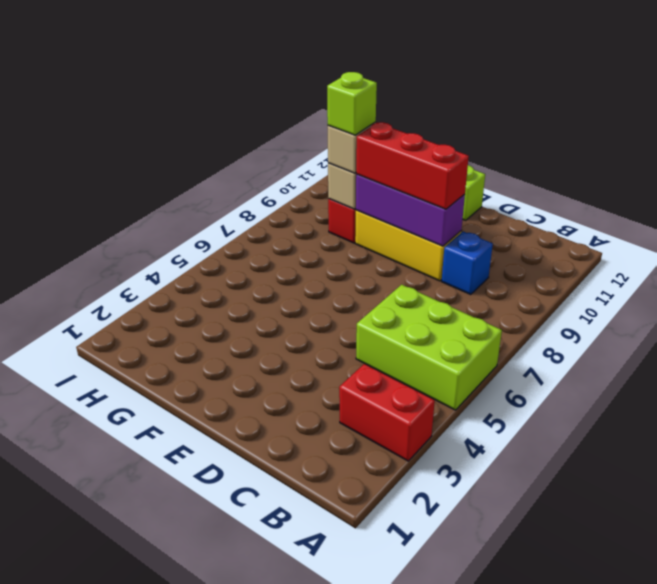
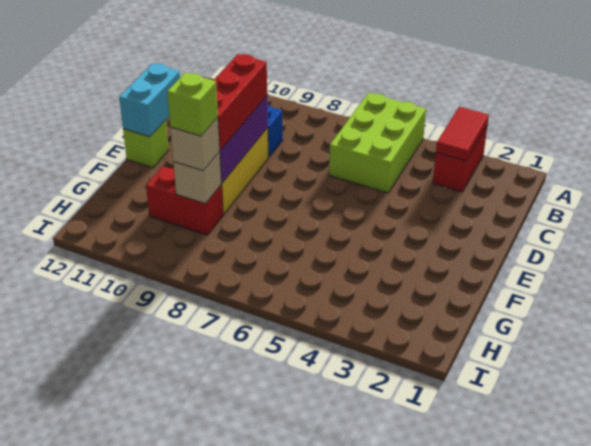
none -> red 1x2 tile [436,107,489,161]
none -> cyan 1x2 brick [119,63,180,137]

